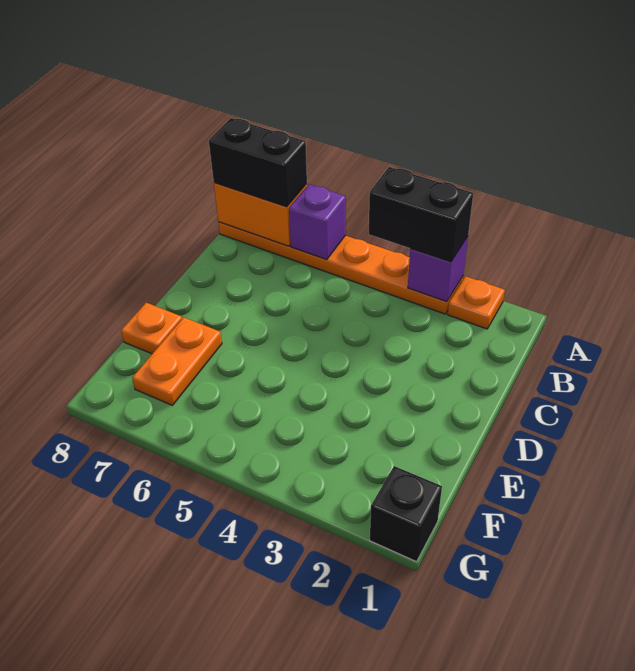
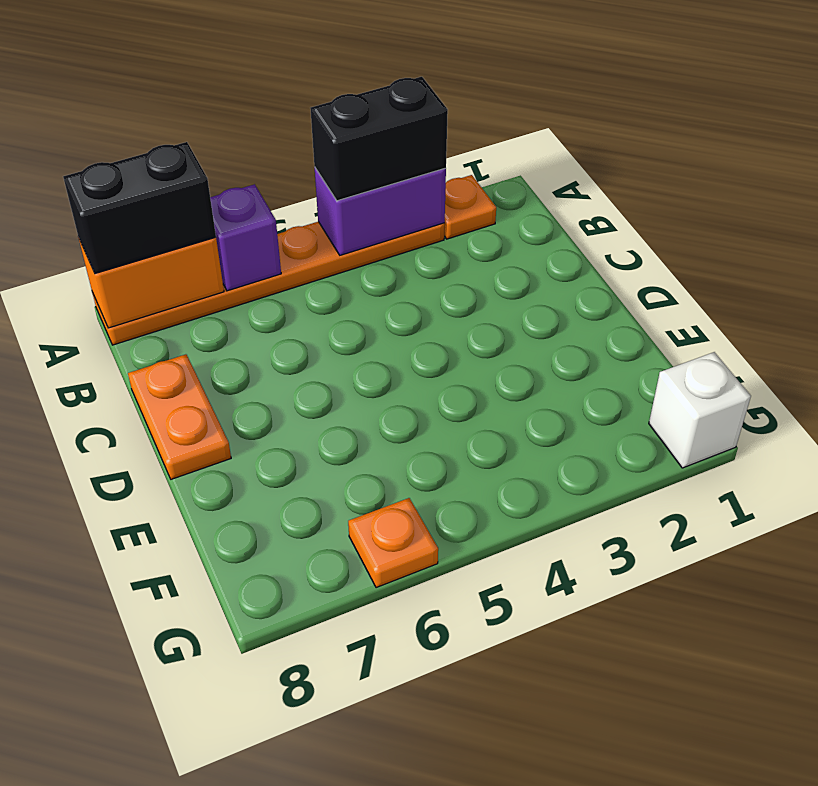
purple 1x1 brick [408,237,468,302] -> purple 1x2 brick [315,168,446,255]
orange 1x2 plate [132,317,222,405] -> orange 1x2 plate moved to [128,354,231,479]
orange 1x1 plate [121,303,182,354] -> orange 1x1 plate moved to [348,498,438,588]
black 1x1 brick [370,466,442,562] -> white 1x1 brick [649,352,751,468]

